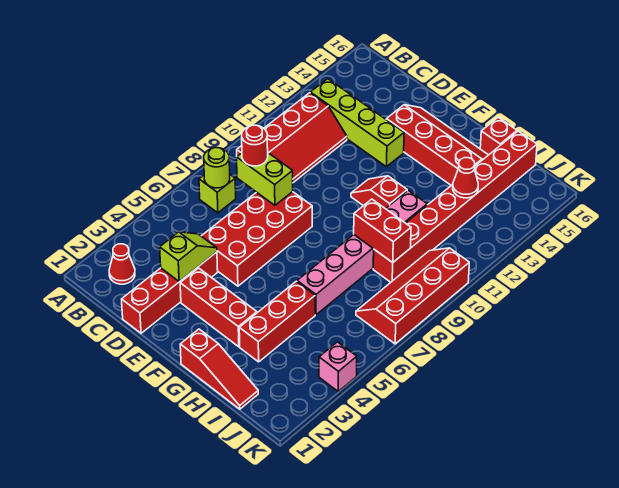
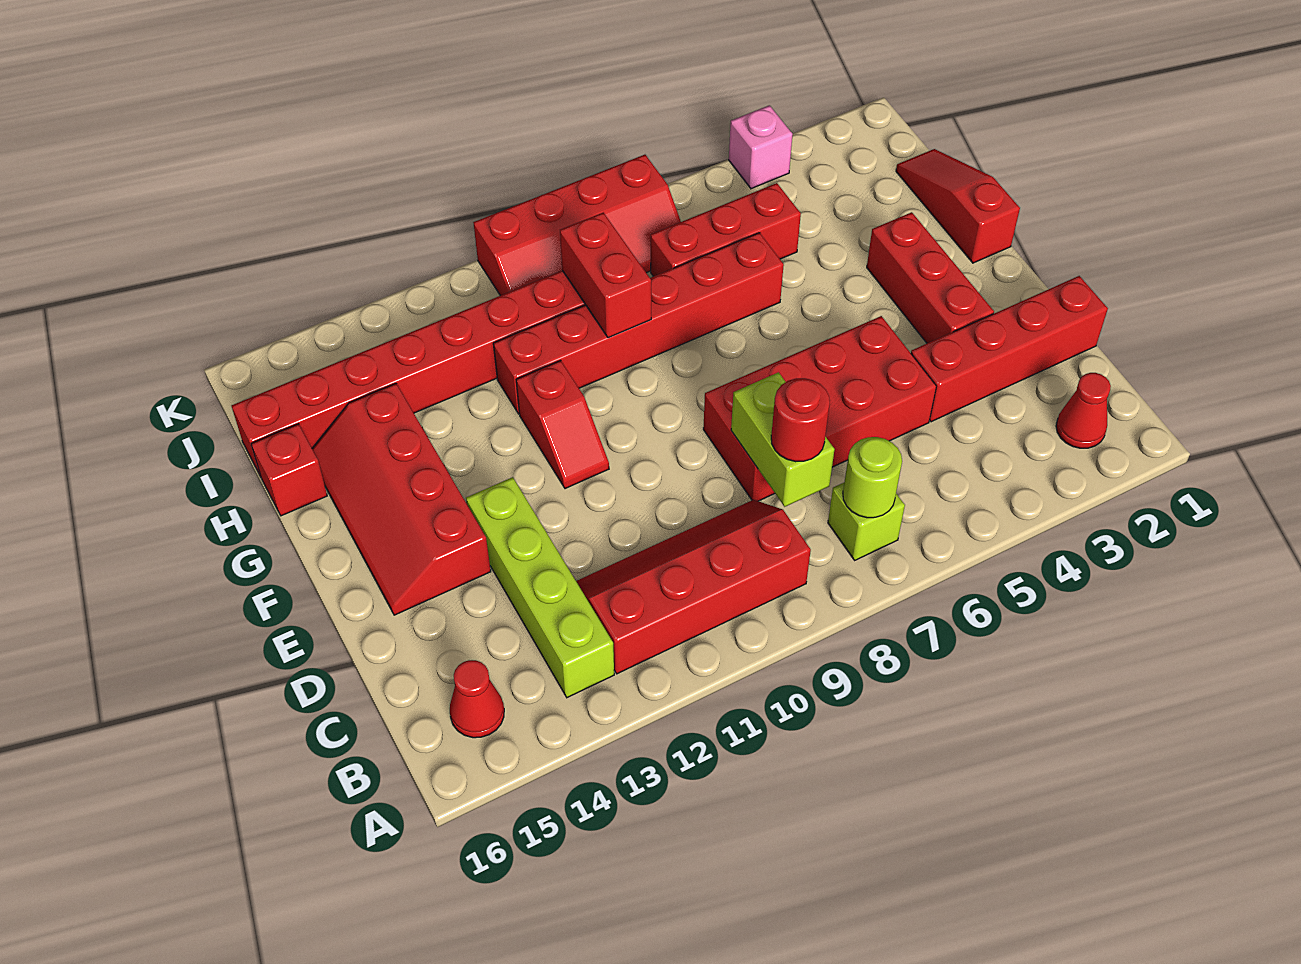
lime 1x2 slope [160,232,217,282] -> none
red 1x3 brick [239,281,315,362] -> red 1x3 brick moved to [651,183,801,276]
pink 1x6 brick [297,190,427,315] -> red 1x6 brick [493,233,784,414]
red 1x1 cone [453,158,478,198] -> red 1x1 cone moved to [450,660,504,738]

